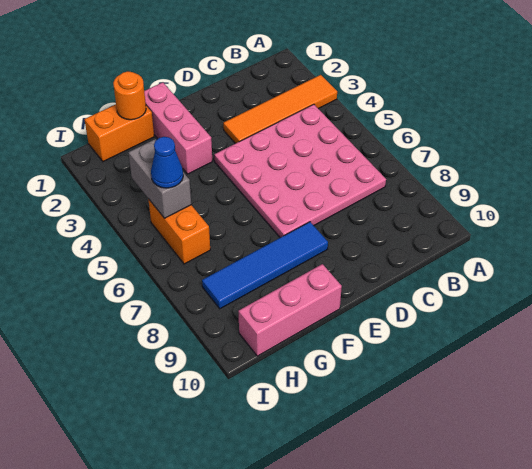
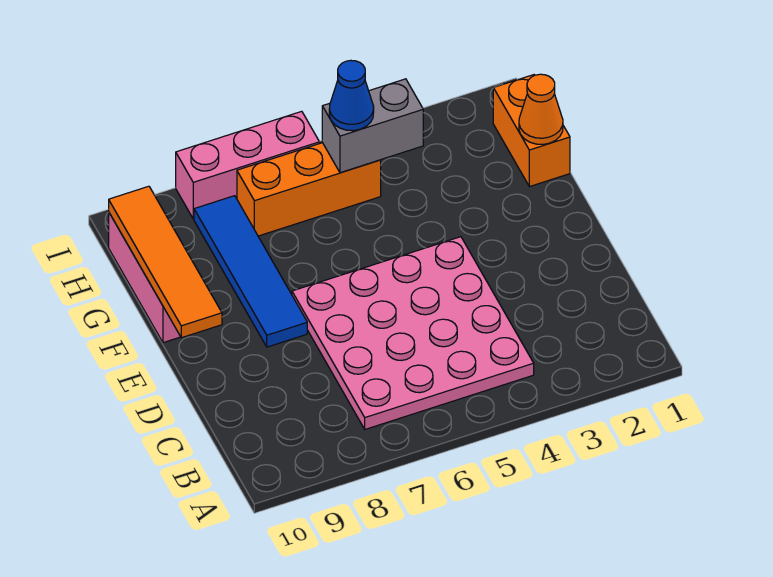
orange 1x4 tile [223,75,337,144] -> orange 1x4 tile moved to [109,186,222,338]
pink 1x3 brick [144,82,213,174] -> pink 1x3 brick moved to [176,111,319,219]
orange 1x1 round brick [113,71,146,120] -> orange 1x1 cone [519,74,563,144]
orange 1x2 brick [148,199,210,264] -> orange 1x3 brick [237,143,381,236]

